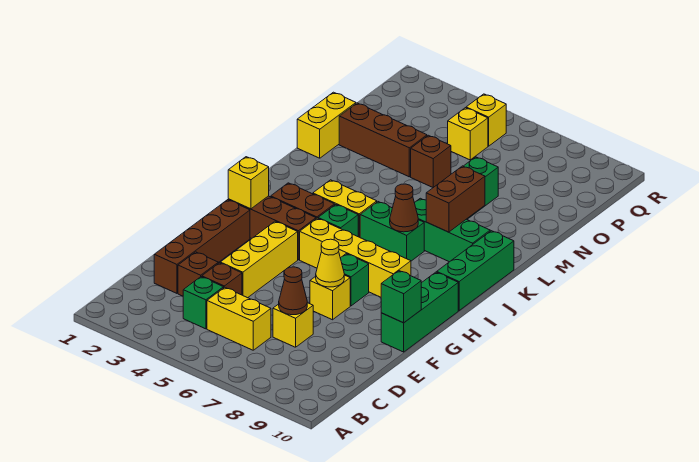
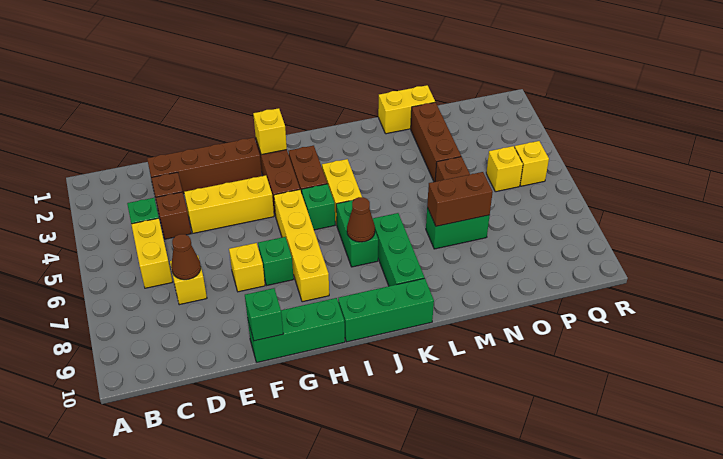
yellow 1x1 cone [316,239,344,287] -> none
brown 1x2 brick [426,166,485,232] -> brown 1x2 brick moved to [427,172,493,226]

